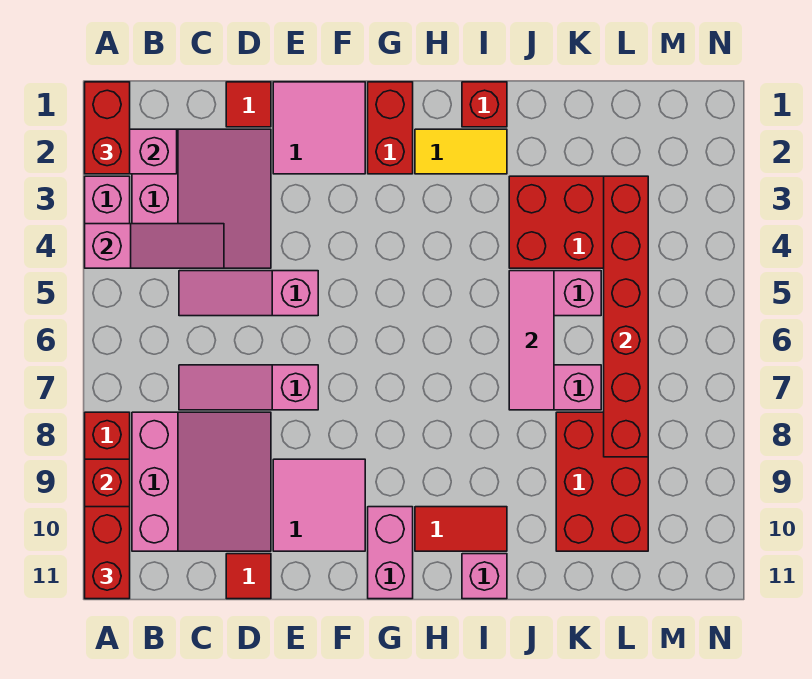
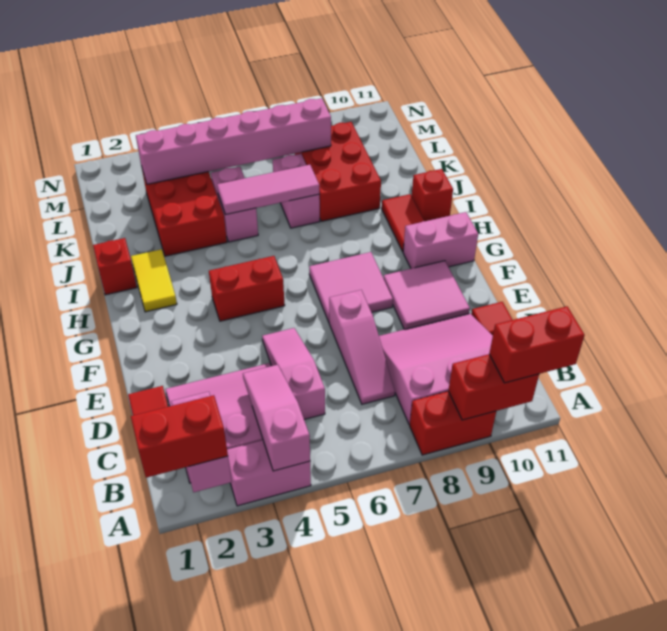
pink 1x3 slope [179,271,318,316] -> pink 1x3 slope turned to [262,328,325,419]
pink 2x2 tile [273,82,365,174] -> pink 2x2 tile moved to [309,252,393,322]
red 1x2 brick [368,82,413,174] -> red 1x2 brick moved to [209,256,285,321]
pink 1x1 brick [462,554,507,599] -> red 1x1 brick [412,169,453,221]
red 2x3 brick [556,412,648,551] -> red 2x3 brick turned to [295,122,381,221]
red 1x6 brick [604,176,648,457] -> pink 1x6 brick [136,98,331,184]

